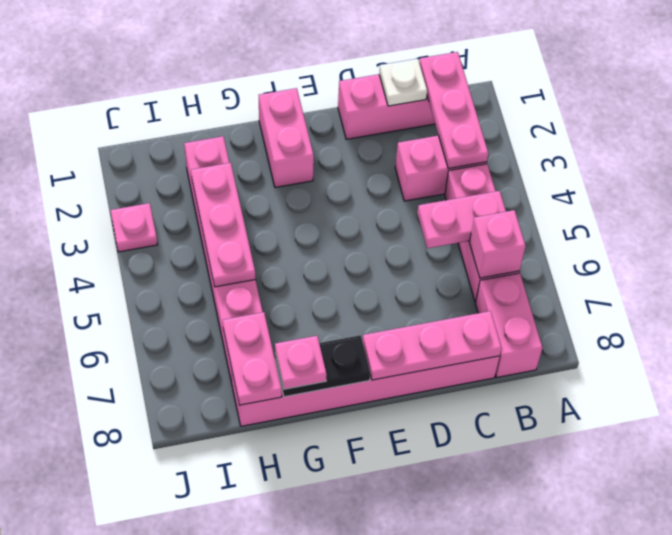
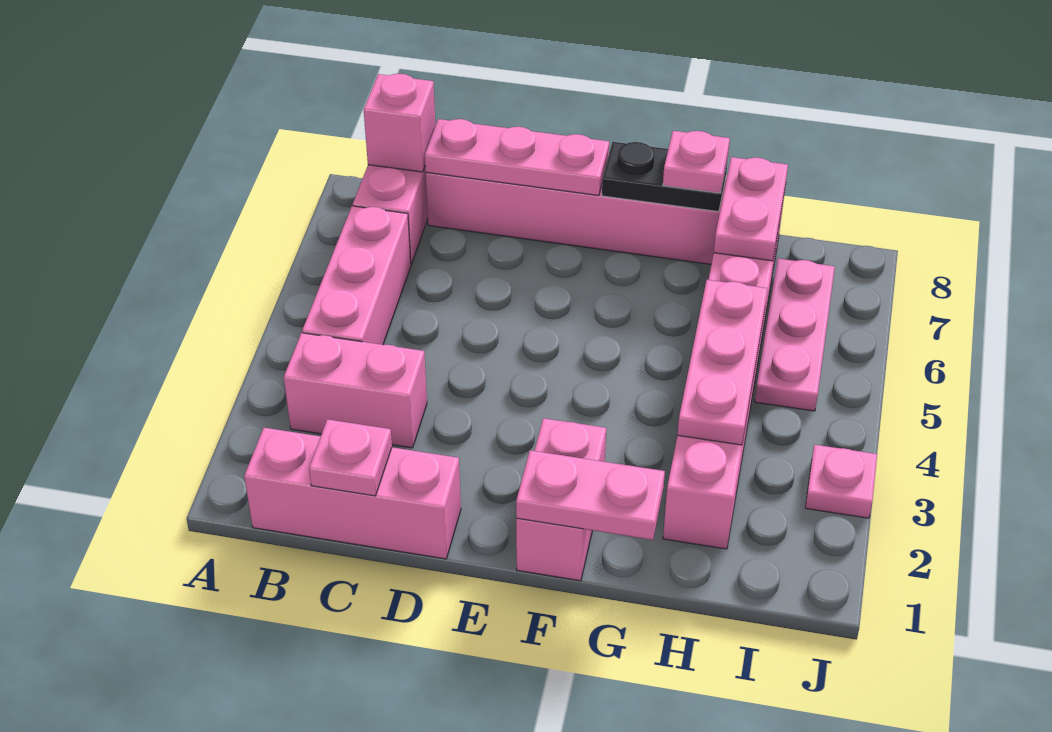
pink 1x3 plate [419,52,488,169] -> pink 1x3 plate moved to [755,259,835,411]
pink 1x2 plate [418,191,506,248] -> pink 1x2 plate moved to [516,450,665,540]
pink 1x1 brick [469,210,526,278] -> pink 1x1 brick moved to [364,74,435,172]
white 1x1 plate [379,59,427,106] -> pink 1x1 plate [309,419,392,496]

